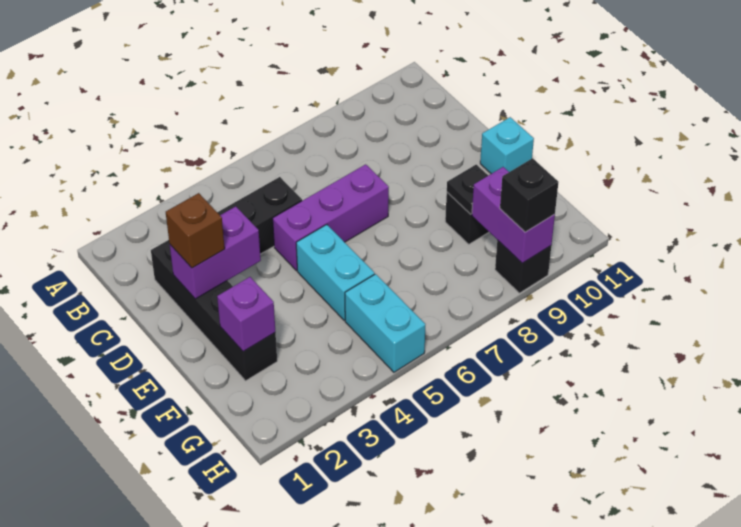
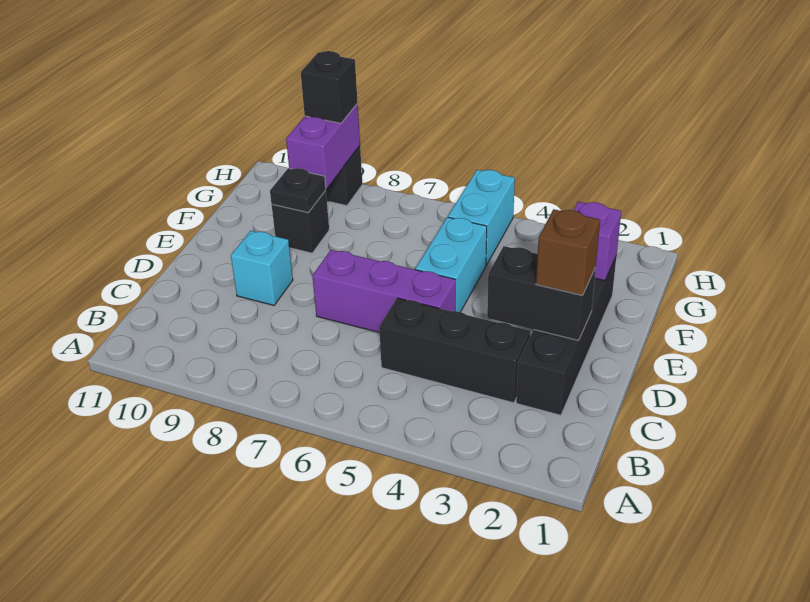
purple 1x2 brick [170,206,261,299] -> black 1x2 brick [487,246,596,340]
cyan 1x1 brick [480,117,534,174] -> cyan 1x1 brick moved to [231,231,293,305]

